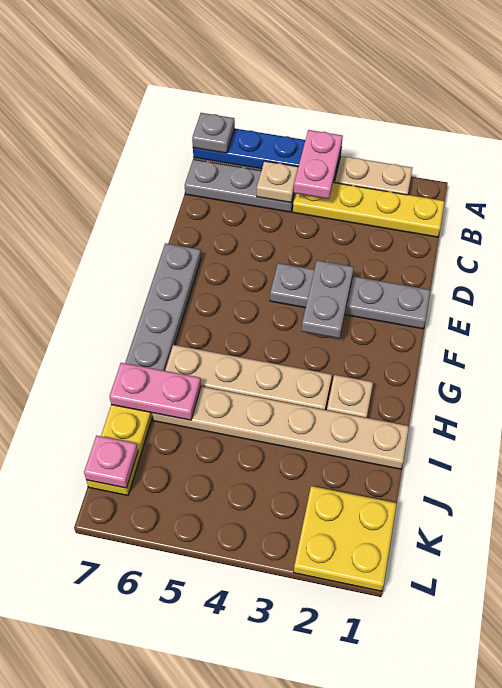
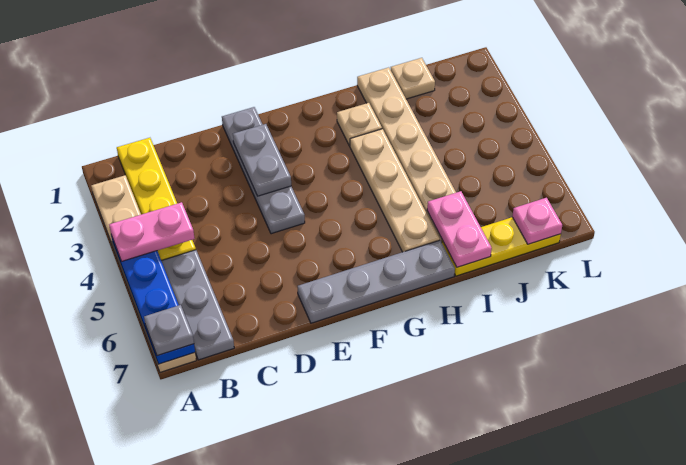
tan 1x1 plate [257,161,298,203] -> tan 1x1 plate moved to [391,58,435,99]
grey 1x2 plate [302,260,354,338] -> grey 1x2 plate turned to [233,124,291,196]
yellow 2x2 plate [294,486,397,591] -> none

